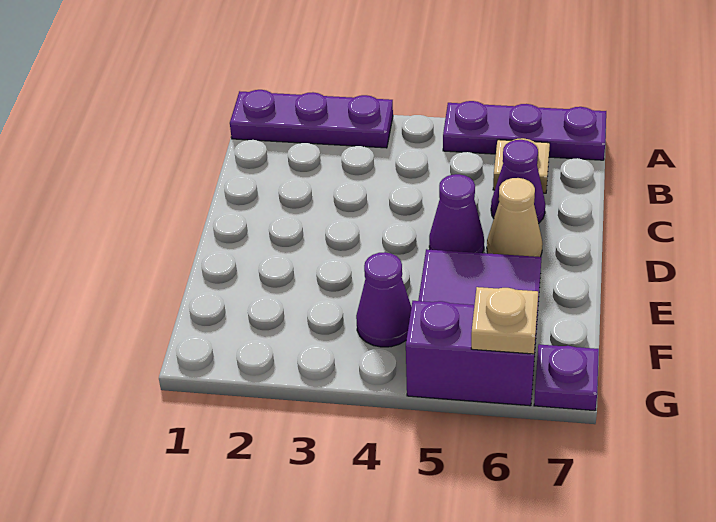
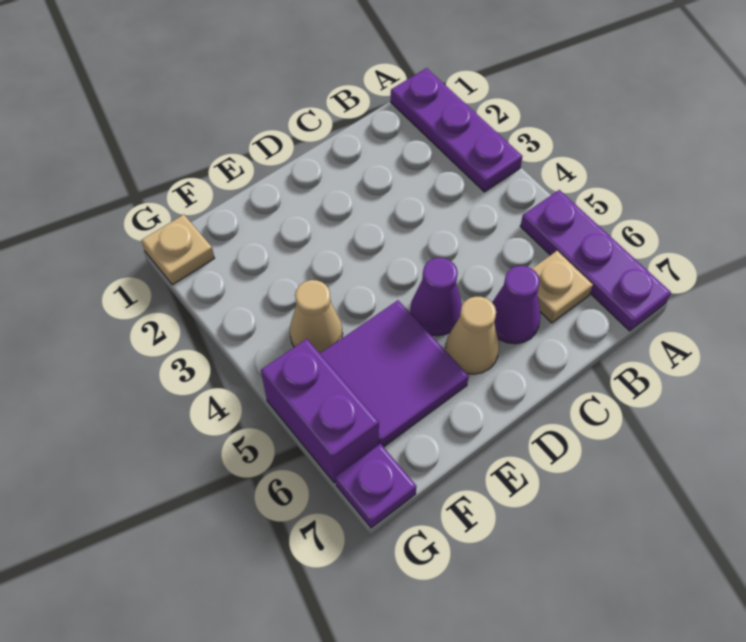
purple 1x1 cone [356,252,411,347] -> tan 1x1 cone [290,280,343,353]
tan 1x1 plate [471,287,538,354] -> tan 1x1 plate moved to [141,215,214,285]

